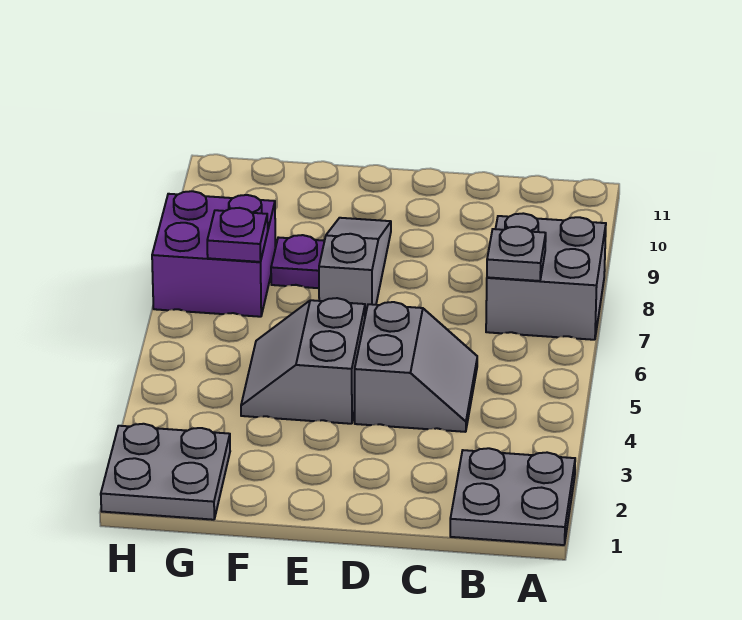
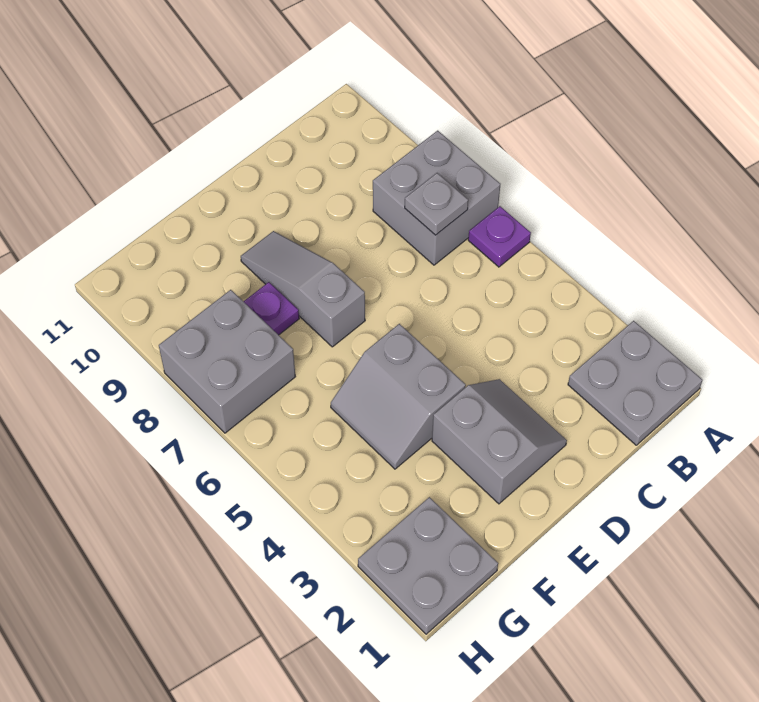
grey 2x2 slope [355,302,477,432] -> grey 2x2 slope moved to [432,379,567,504]
purple 2x2 brick [152,191,276,317] -> grey 2x2 brick [159,290,295,433]
purple 1x1 plate [207,208,268,262] -> purple 1x1 plate moved to [468,206,531,267]

